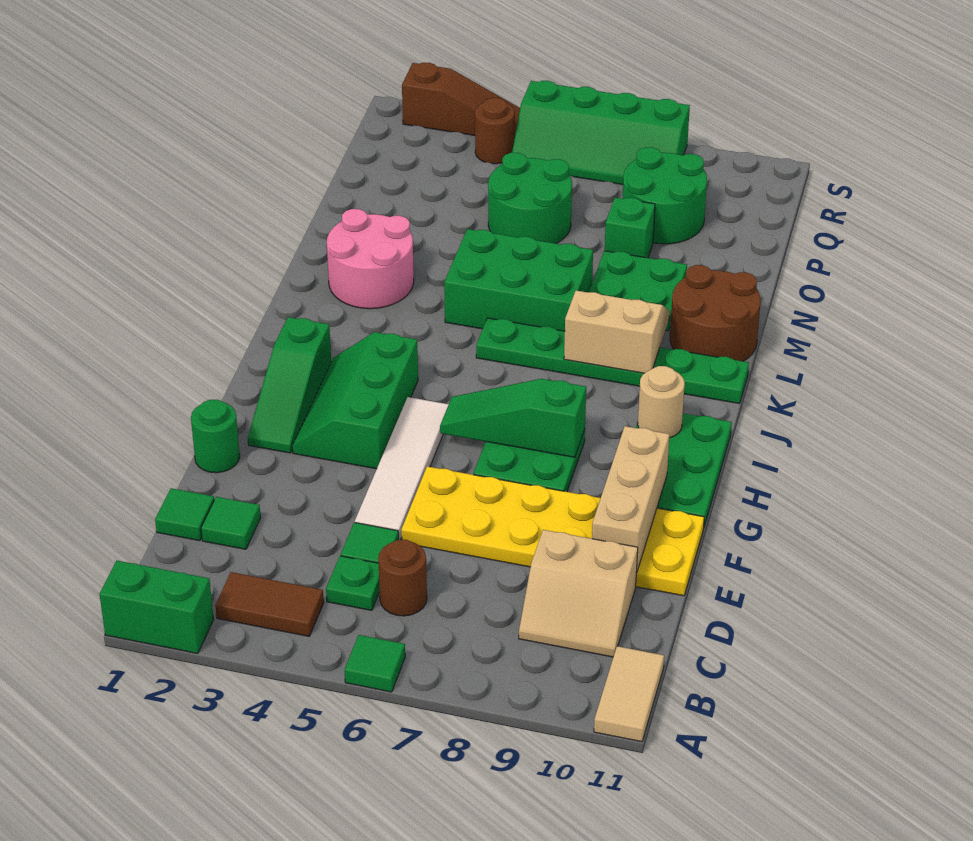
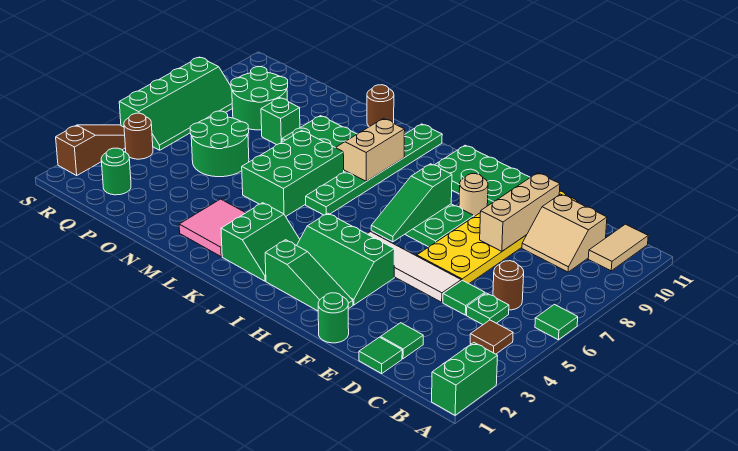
tan 1x2 tile [594,646,664,742] -> tan 1x2 tile turned to [588,224,648,271]
brown 1x2 tile [215,572,324,636] -> brown 1x1 tile [470,320,513,354]
tan 2x2 slope [519,530,638,657] -> tan 2x2 slope turned to [522,194,607,272]
tan 1x3 brick [592,426,670,573] -> tan 1x3 brick turned to [480,173,560,251]
tan 1x1 round brick [638,366,685,438] -> tan 1x1 round brick moved to [459,174,488,217]
none -> green 2x2 slope [221,203,300,281]
pink 2x2 round brick [327,209,414,309] -> pink 2x2 tile [179,199,245,257]
brown 2x2 round brick [670,265,761,361] -> brown 1x1 round brick [367,85,394,127]
none -> green 1x1 round brick [101,148,131,195]

